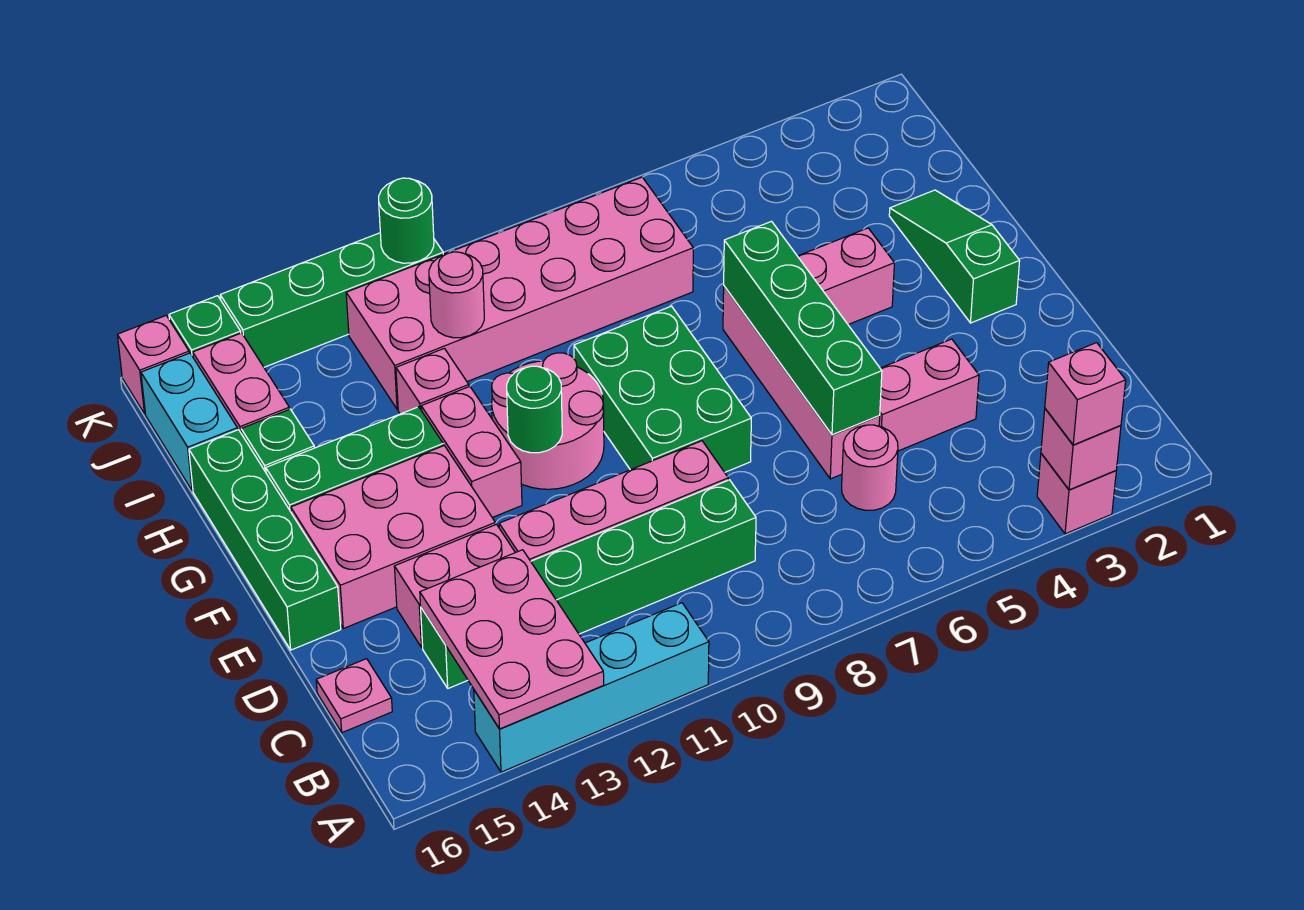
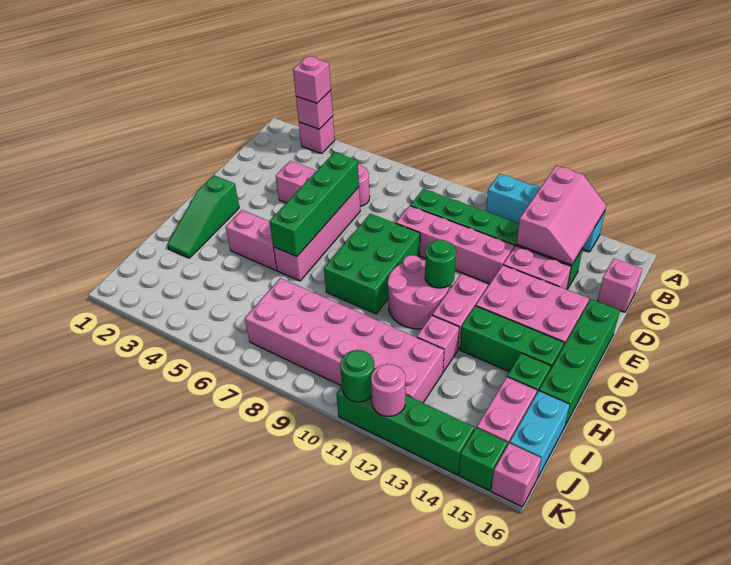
pink 2x3 plate [420,550,604,729] -> pink 2x3 slope [516,166,606,265]
pink 1x1 plate [316,659,392,733] -> pink 1x1 brick [597,259,642,312]
pink 1x1 round brick [429,252,484,338] -> pink 1x1 round brick moved to [371,364,405,416]

